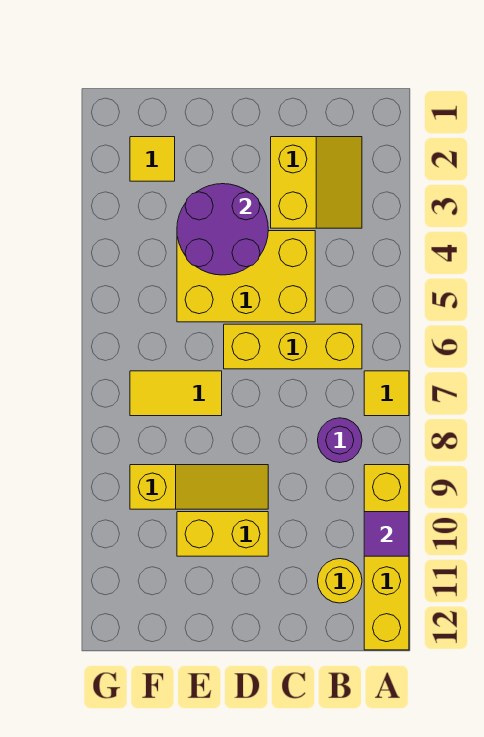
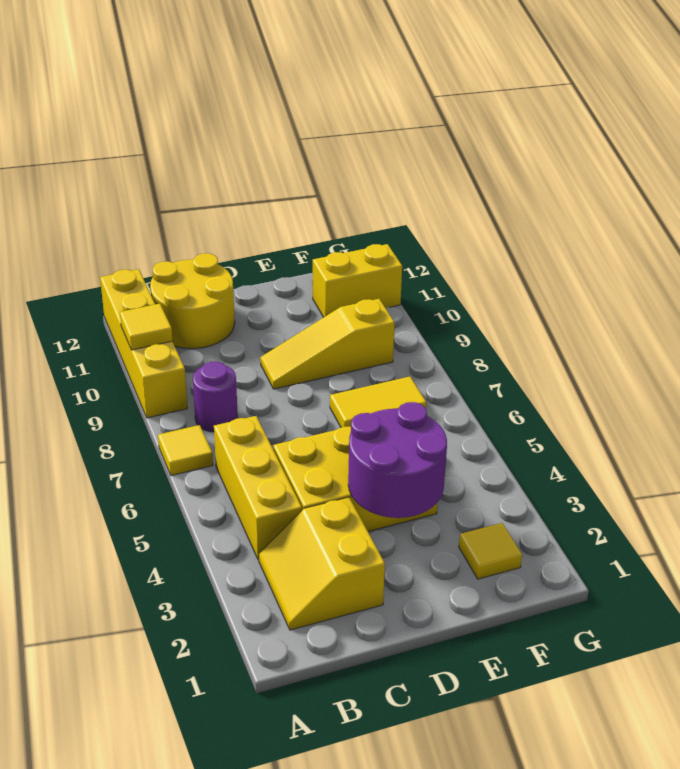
purple 1x1 tile [364,512,409,556] -> yellow 1x1 tile [120,304,172,350]
yellow 1x3 brick [224,324,362,369] -> yellow 1x3 brick turned to [214,416,302,560]
yellow 1x1 round brick [318,559,362,603] -> yellow 2x2 round brick [150,253,235,349]
yellow 1x2 brick [177,512,268,556] -> yellow 1x2 brick moved to [313,244,402,317]

